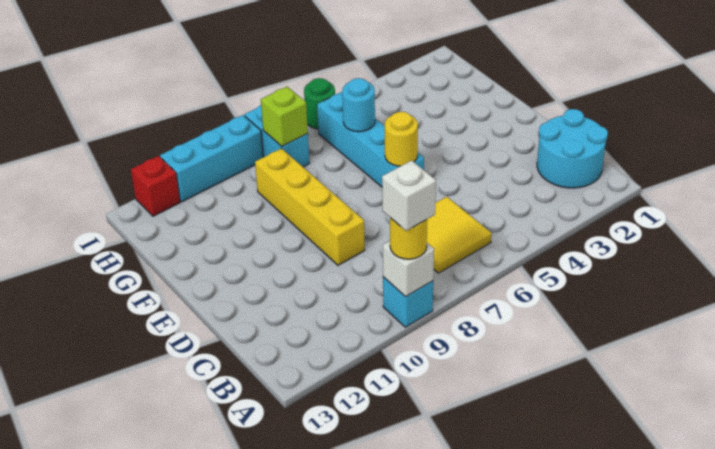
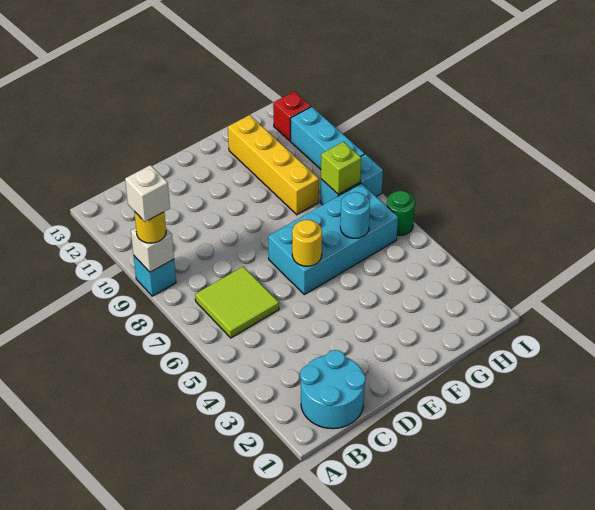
yellow 2x2 tile [427,197,491,273] -> lime 2x2 tile [195,267,279,338]
yellow 1x4 brick [255,148,365,265] -> yellow 1x4 brick turned to [228,115,319,215]
cyan 1x4 brick [317,92,424,187] -> cyan 2x4 brick [268,184,398,295]

